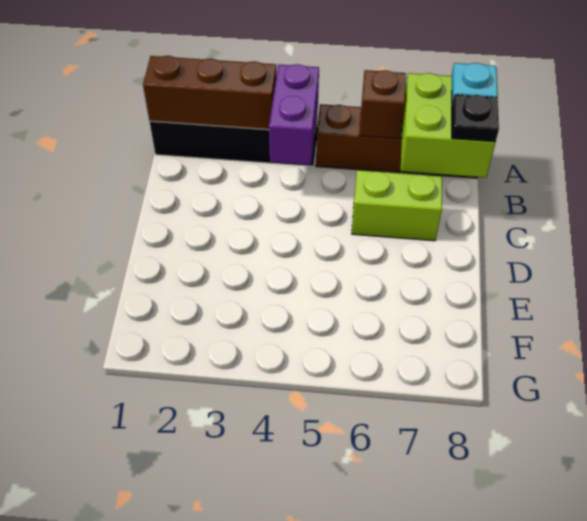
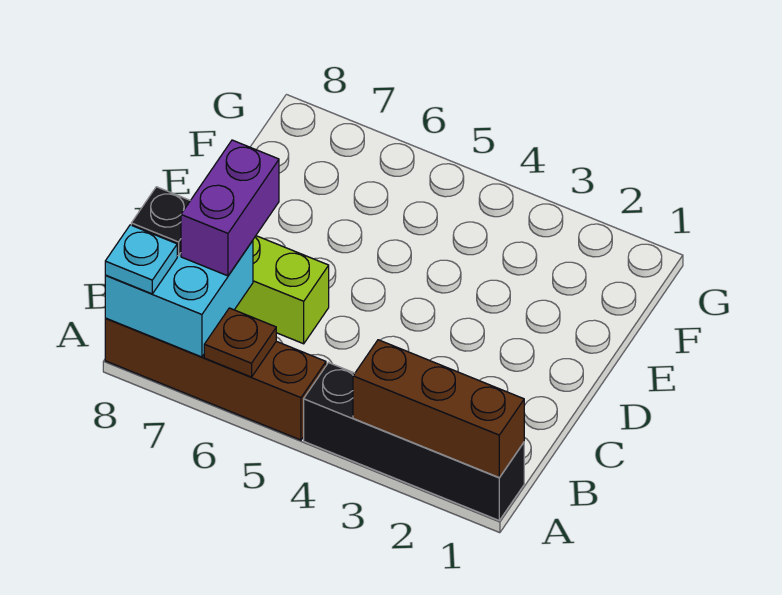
purple 1x2 brick [269,64,319,165] -> purple 1x2 brick moved to [181,140,279,276]
brown 1x1 brick [359,70,406,139] -> brown 1x1 plate [204,308,276,377]
lime 2x2 brick [401,73,496,177] -> cyan 2x2 brick [105,241,253,357]

